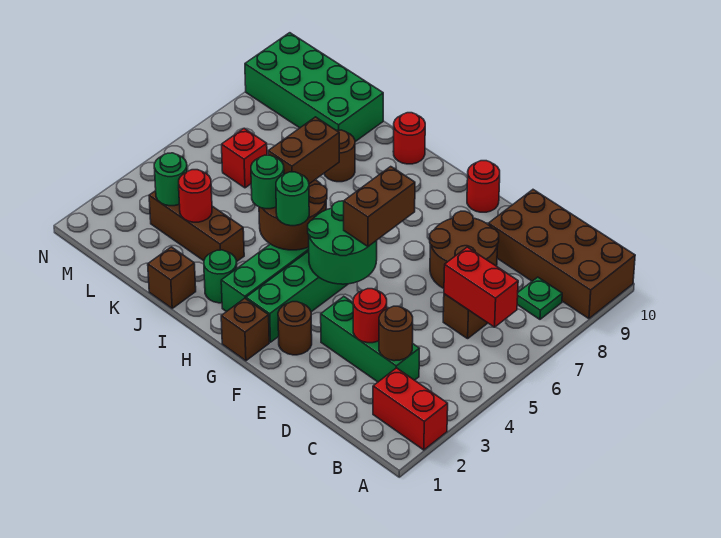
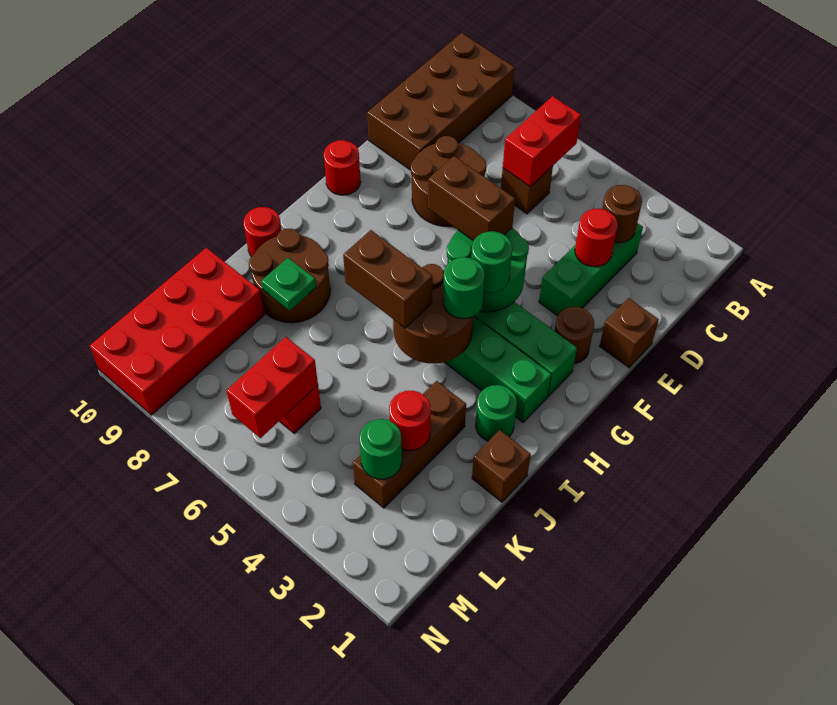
red 1x2 brick [373,368,448,450] -> red 1x2 brick moved to [226,337,318,438]
green 1x1 plate [517,277,562,319] -> green 1x1 plate moved to [261,258,316,310]
brown 1x1 brick [221,298,269,361] -> brown 1x1 brick moved to [600,298,659,368]
green 1x1 round brick [251,155,284,209] -> green 1x1 round brick moved to [471,231,512,292]
brown 1x1 round brick [324,130,355,182] -> brown 2x2 round brick [249,229,330,323]
green 2x4 brick [245,33,383,142] -> red 2x4 brick [90,248,264,415]

